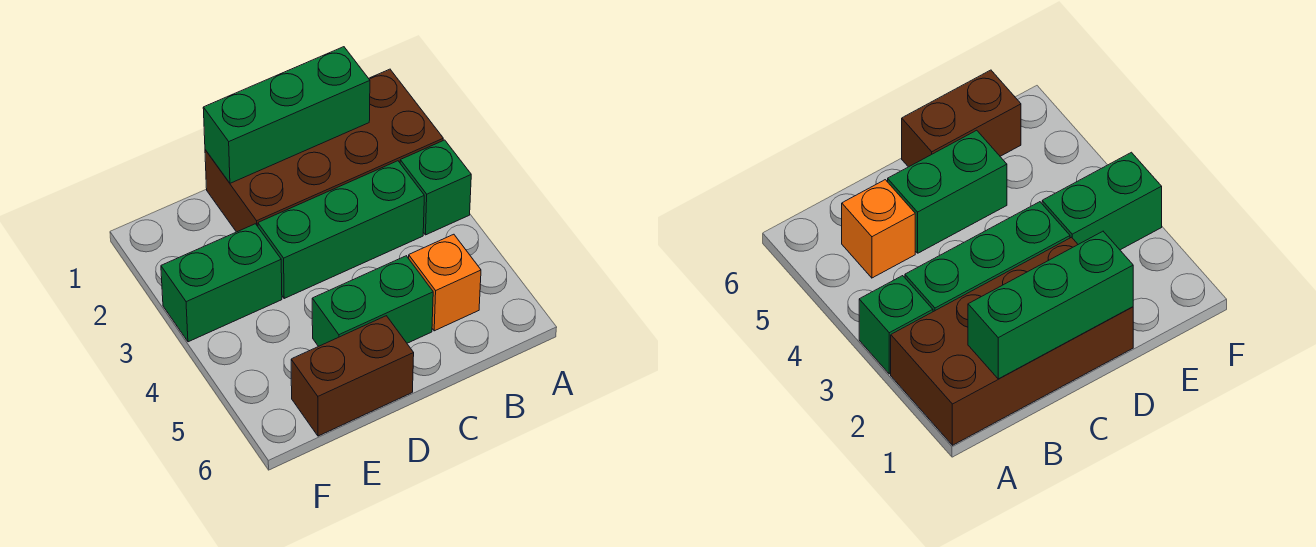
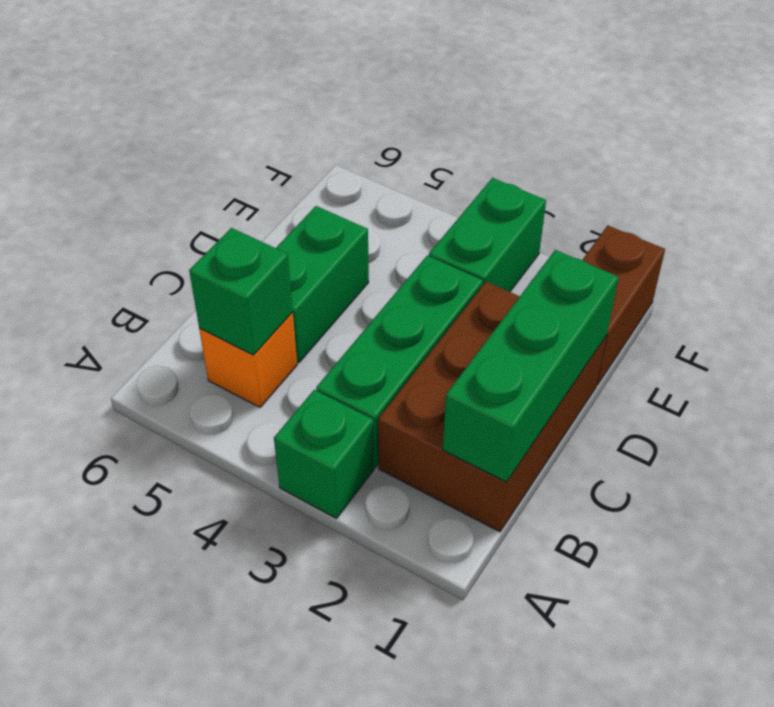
brown 2x4 brick [205,69,443,232] -> brown 2x3 brick [378,282,607,532]
none -> green 1x1 brick [189,228,293,355]
brown 1x2 brick [291,316,414,436] -> brown 1x2 brick moved to [583,225,665,385]

